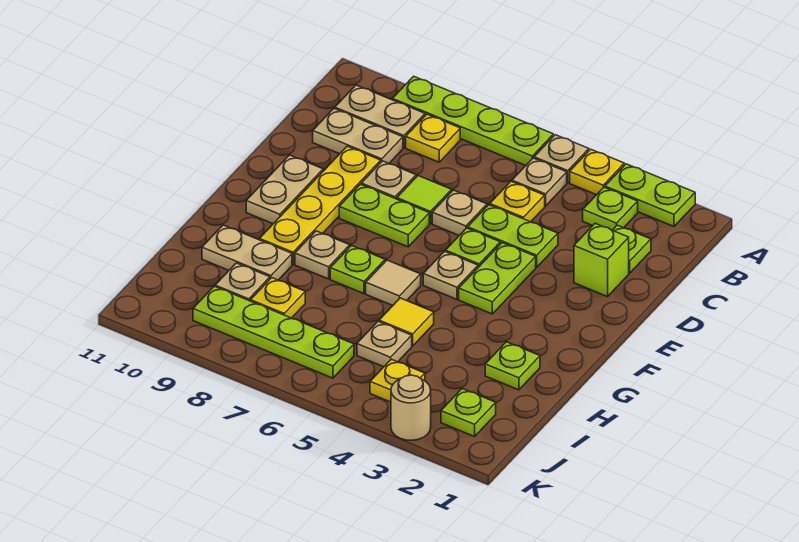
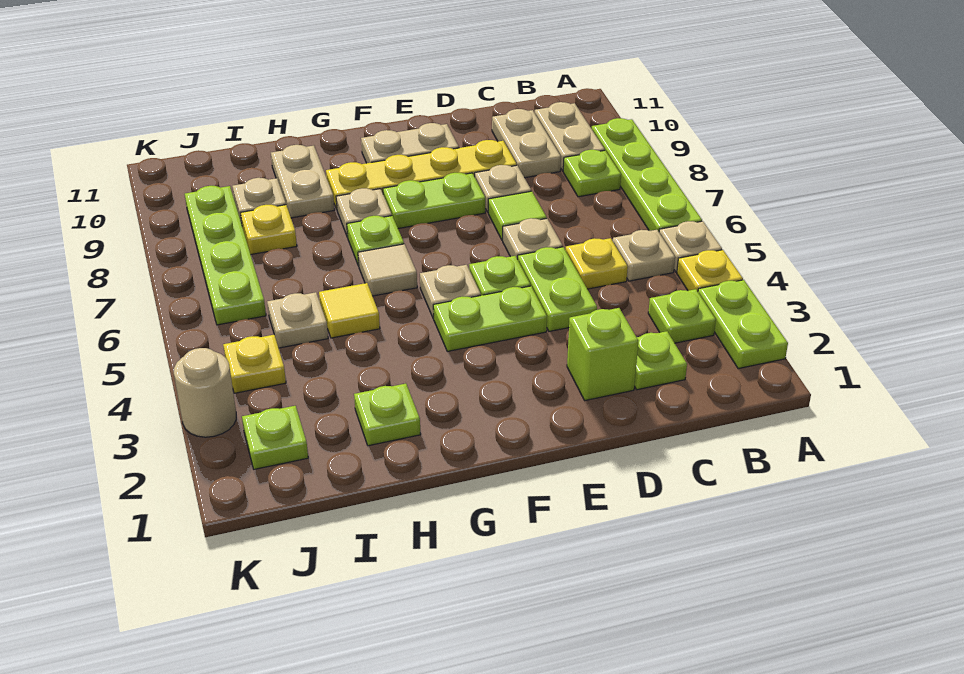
yellow 1x1 plate [406,114,460,162] -> lime 1x1 plate [563,150,621,197]
lime 1x2 plate [339,184,429,247] -> lime 1x2 plate turned to [383,173,485,229]

